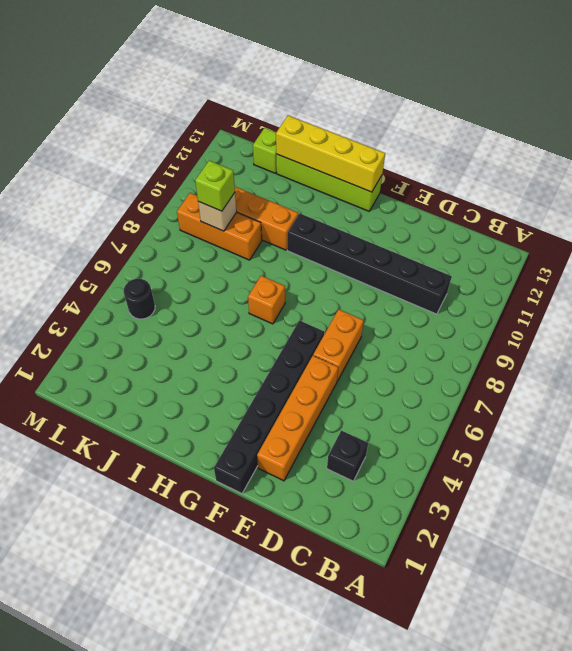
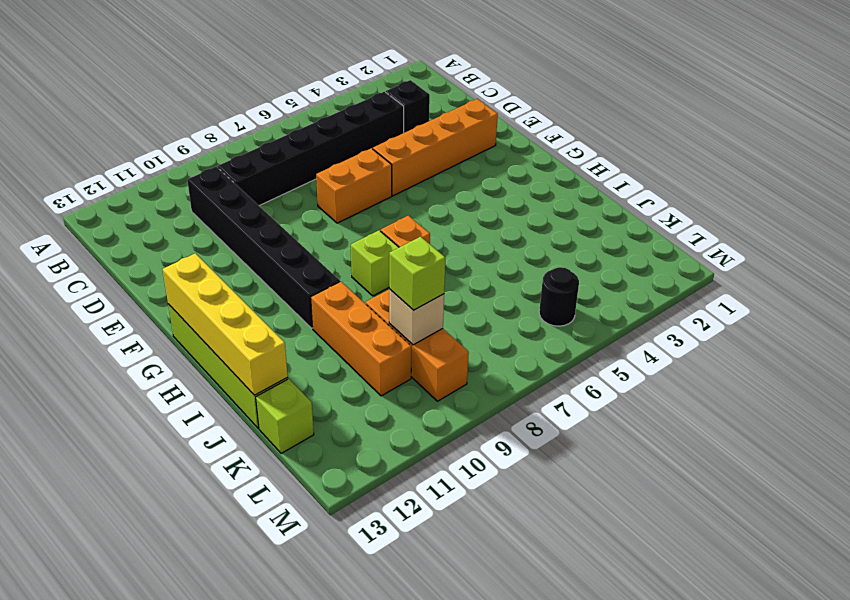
black 1x6 brick [214,320,324,494] -> black 1x6 brick moved to [218,92,404,206]
none -> lime 1x1 brick [351,230,399,296]

